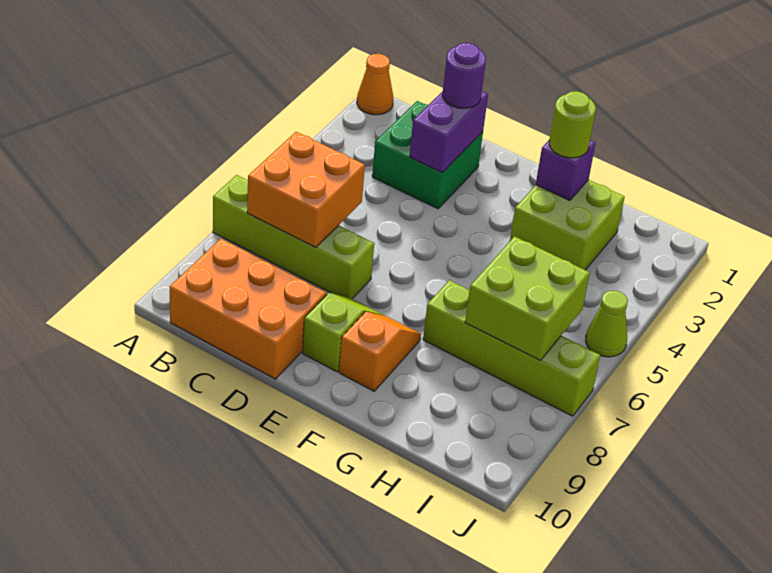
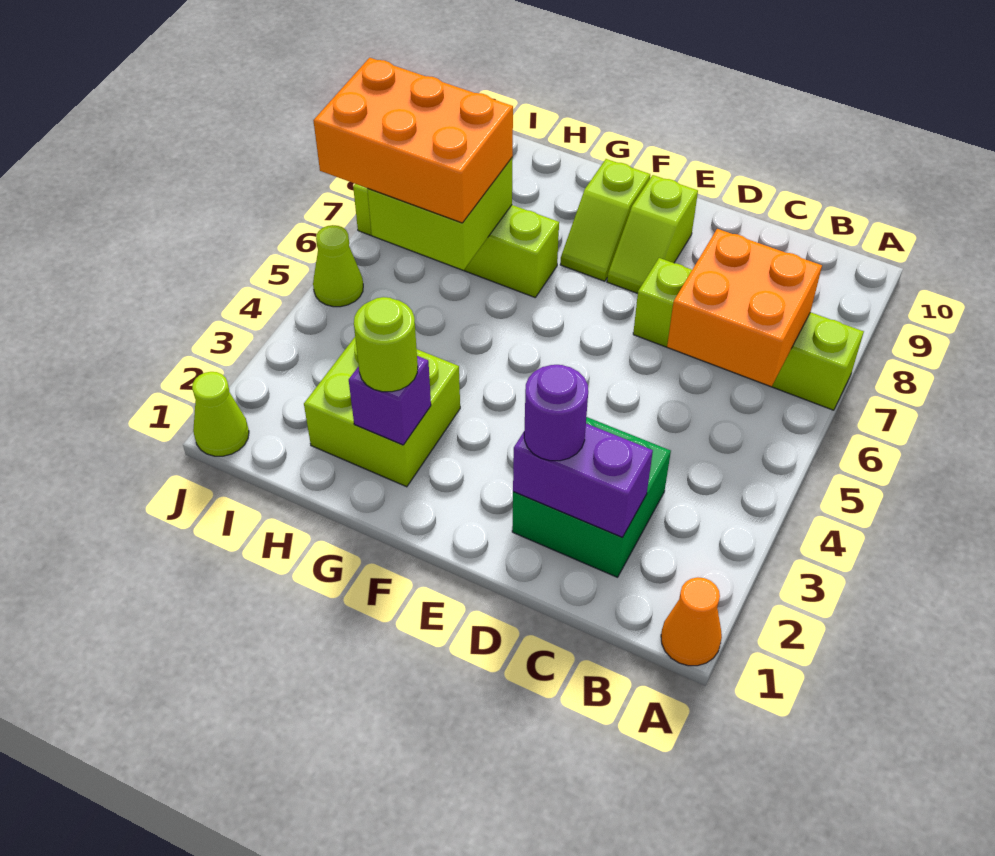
orange 2x3 brick [170,239,326,379] -> orange 2x3 brick moved to [313,58,513,223]
purple 1x2 brick [409,91,488,173] -> purple 1x2 brick turned to [513,424,653,537]
orange 1x2 slope [339,312,421,391] -> lime 1x2 slope [560,159,650,281]
none -> lime 1x1 cone [192,372,249,456]

